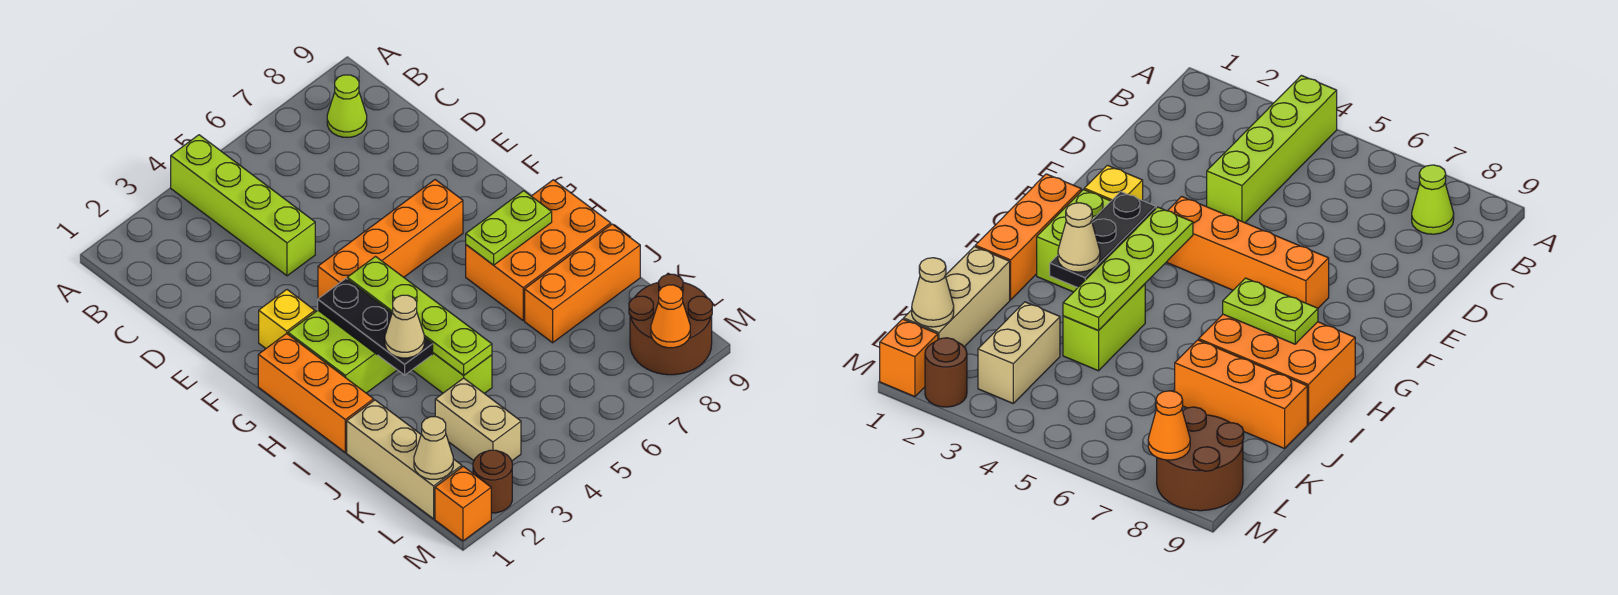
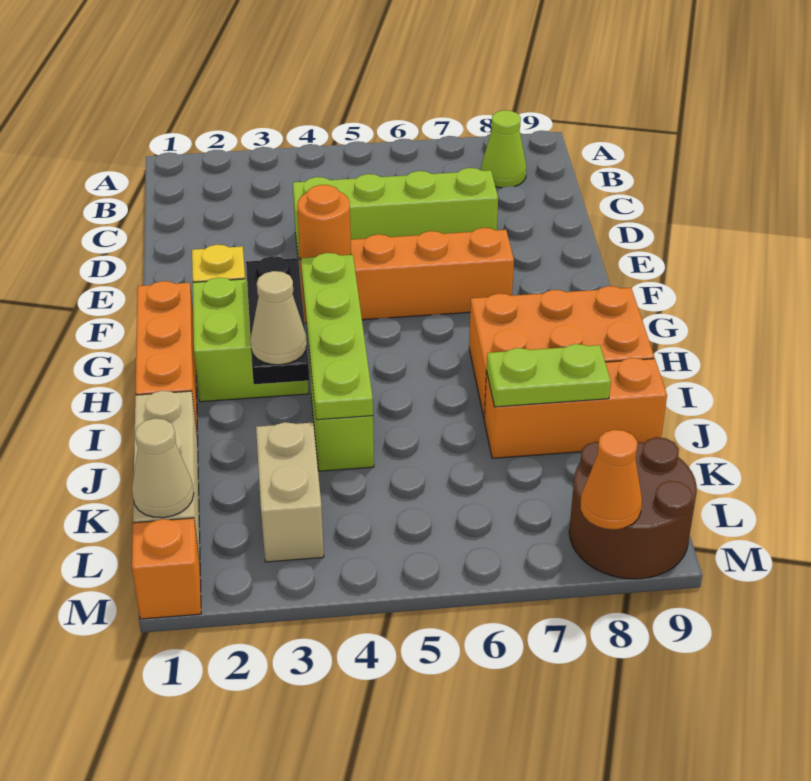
lime 1x4 brick [171,135,315,276] -> lime 1x4 brick turned to [293,168,498,260]
none -> orange 1x1 round brick [297,185,351,259]
lime 1x2 plate [466,191,552,265] -> lime 1x2 plate moved to [487,344,611,407]
brown 1x1 round brick [473,450,512,513] -> none

